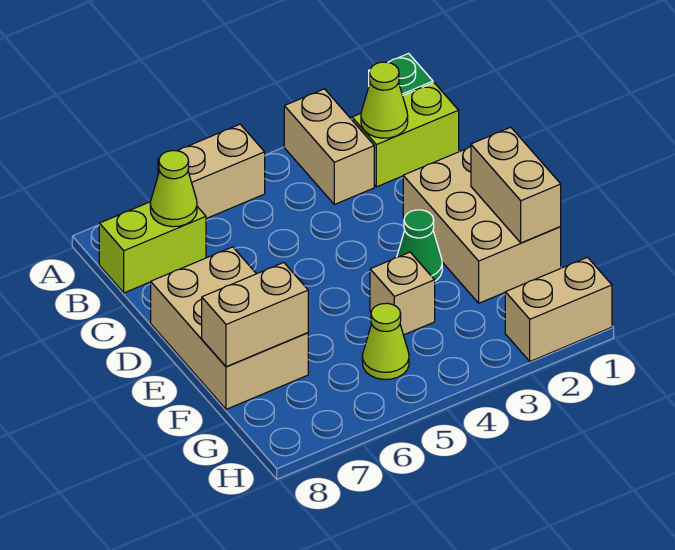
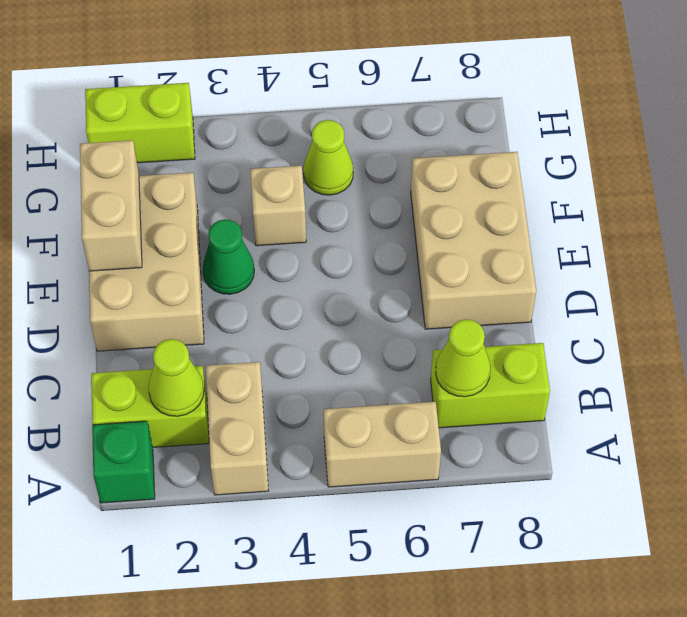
tan 1x2 brick [202,263,308,367] -> none
tan 1x2 brick [505,257,612,361] -> lime 1x2 brick [85,83,195,163]

